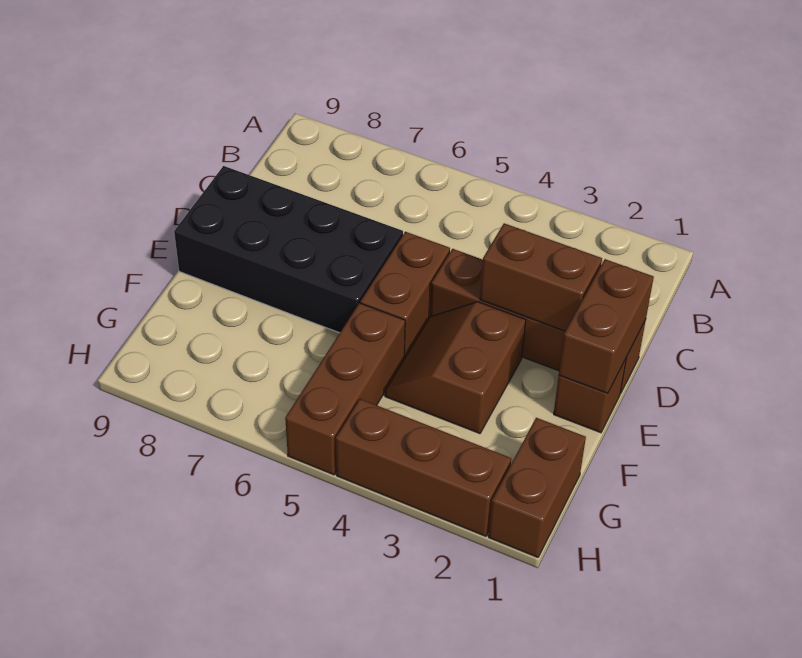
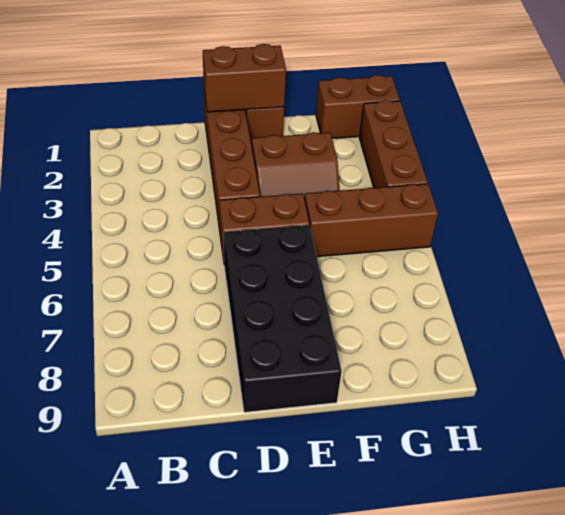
brown 1x2 brick [480,223,602,331] -> none

